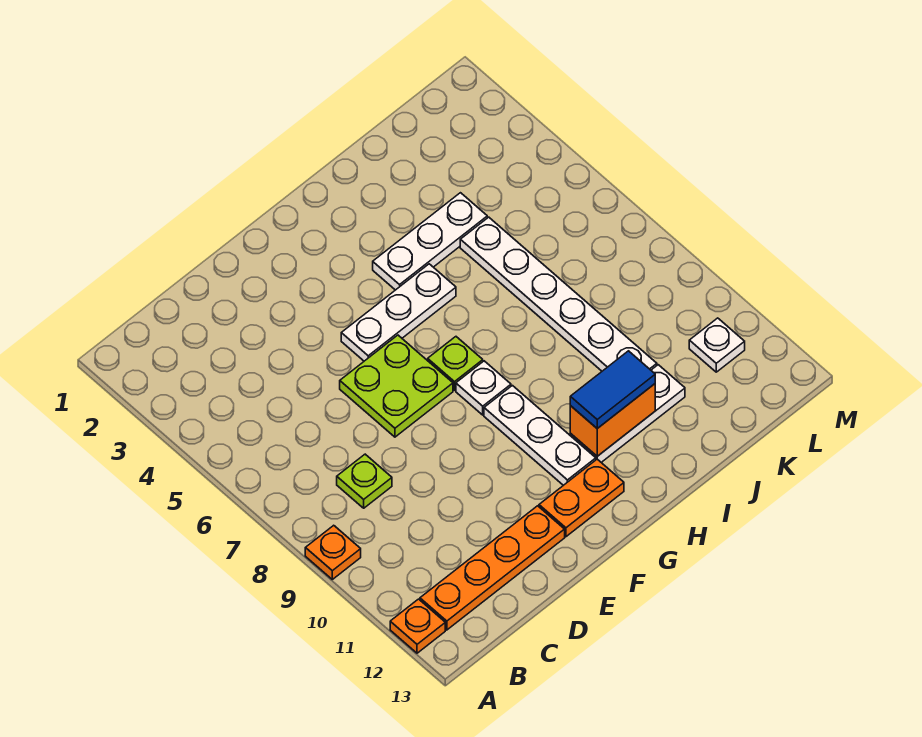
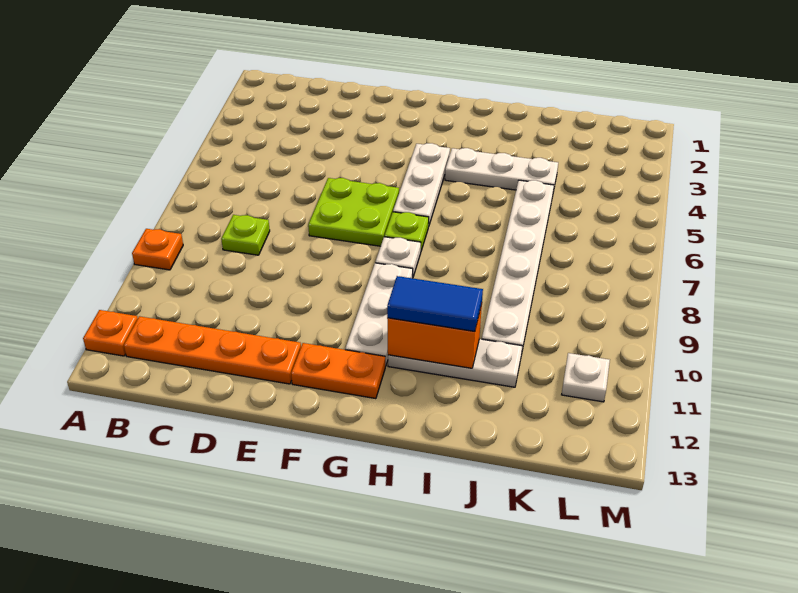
white 1x3 plate [341,264,456,361] -> white 1x3 plate turned to [393,143,450,227]

